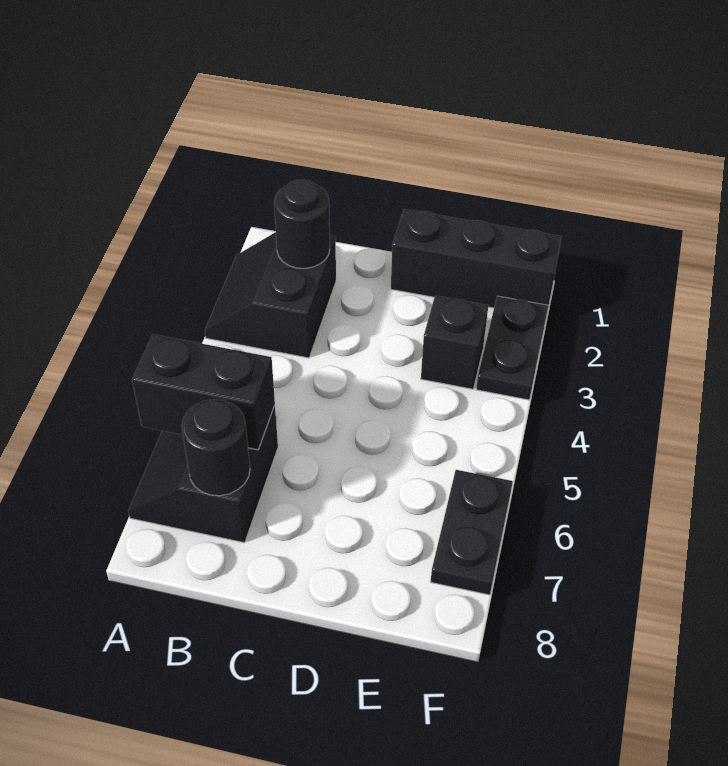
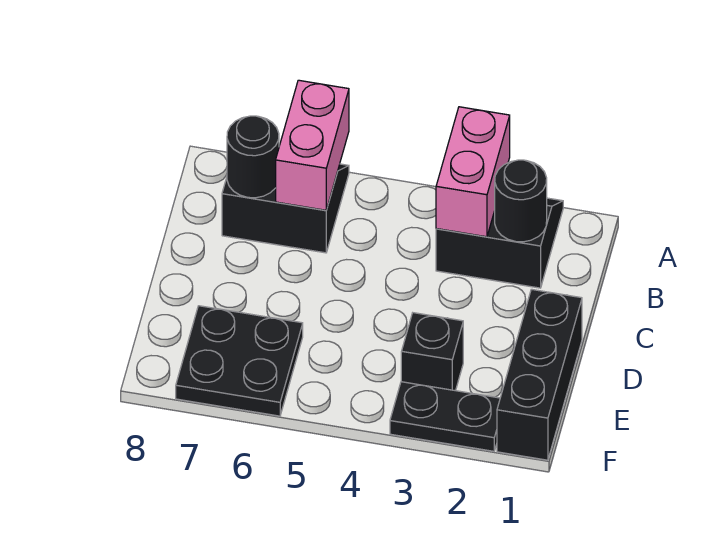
none -> pink 1x2 brick [436,107,510,237]
black 1x2 brick [132,334,275,450] -> pink 1x2 brick [276,80,349,210]
black 1x2 plate [431,470,513,595] -> black 2x2 plate [176,306,303,416]

